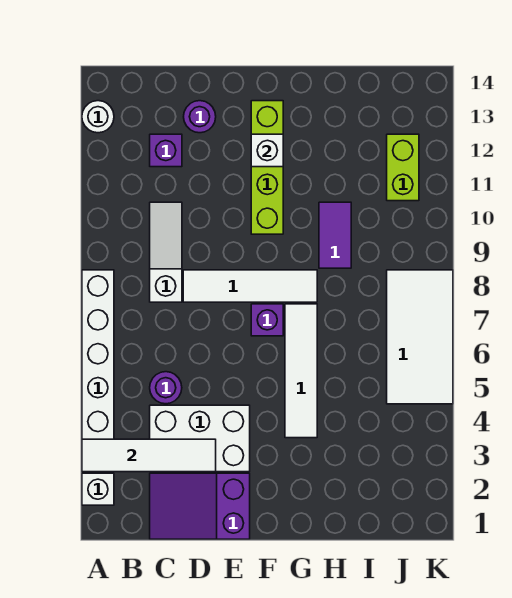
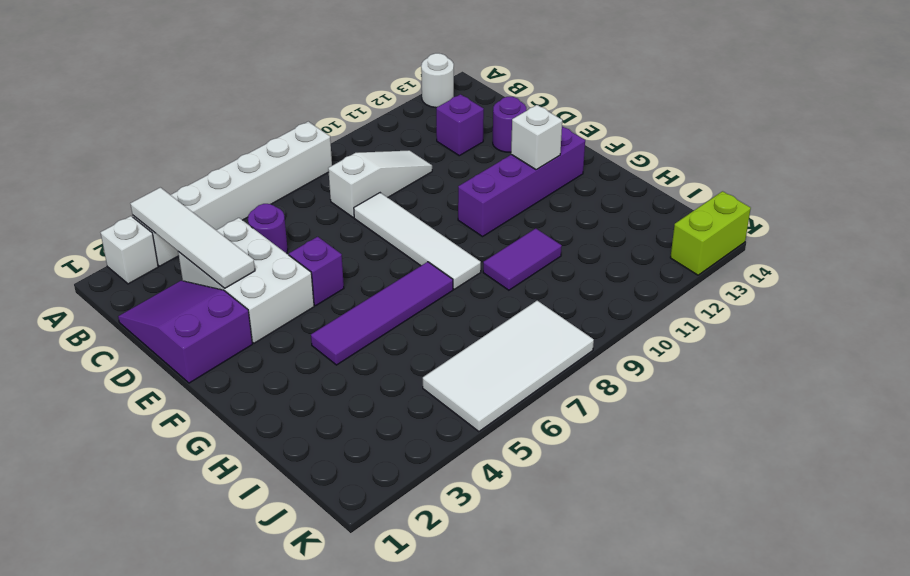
purple 1x1 brick [251,304,283,336] -> purple 1x1 brick moved to [289,237,344,306]
lime 1x4 brick [251,101,283,234] -> purple 1x4 brick [458,126,585,237]
white 1x4 tile [285,304,317,438] -> purple 1x4 tile [311,262,453,365]
lime 1x2 brick [387,134,419,201] -> lime 1x2 brick moved to [670,191,751,275]

